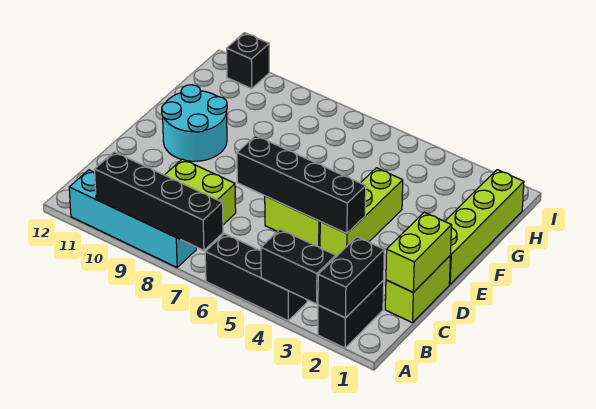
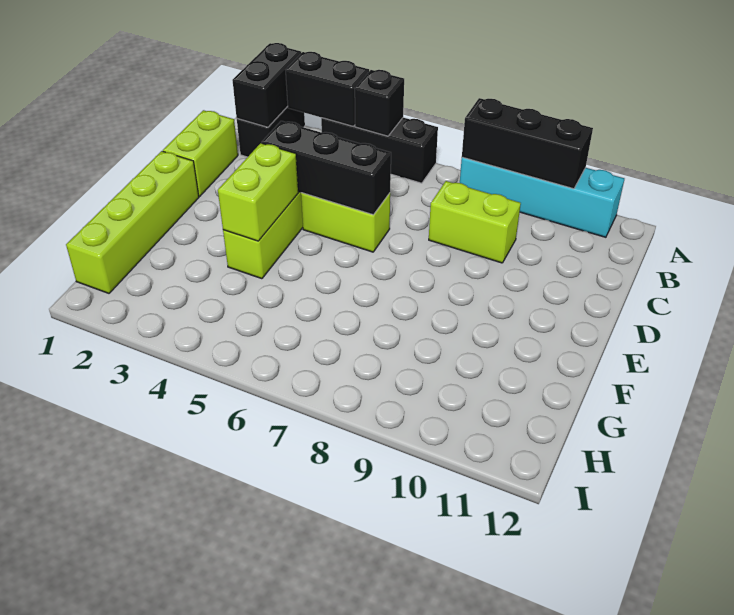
black 1x4 brick [94,152,223,250] -> black 1x3 brick [462,98,593,189]
lime 1x2 brick [386,212,452,292] -> lime 1x2 brick moved to [218,143,298,241]
black 1x4 brick [237,136,366,234] -> black 1x3 brick [262,121,391,215]
cyan 2x2 round brick [162,85,227,161] -> none
black 1x1 brick [226,33,269,89] -> black 1x1 brick moved to [355,70,404,136]

